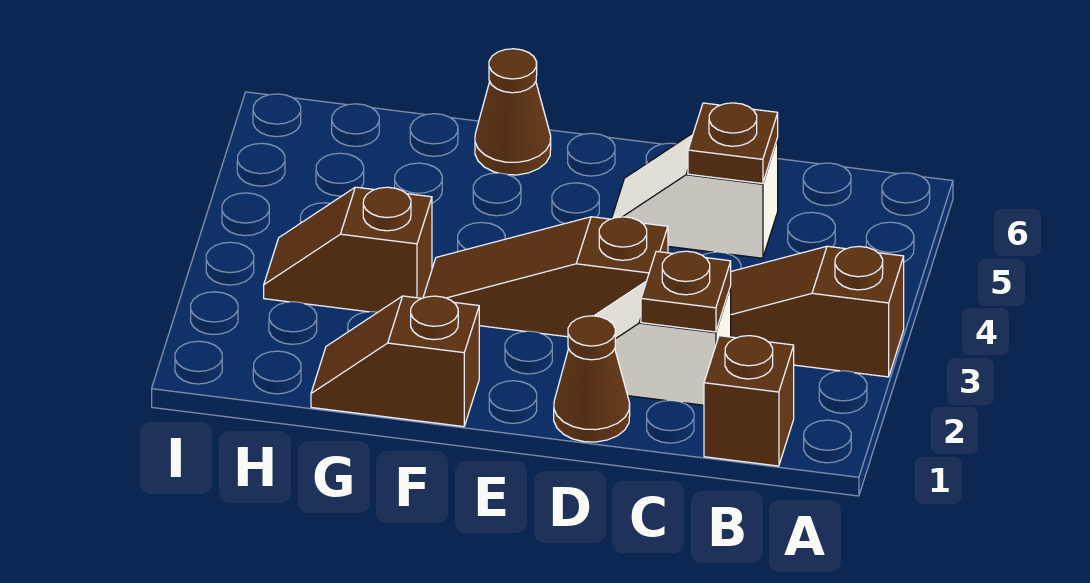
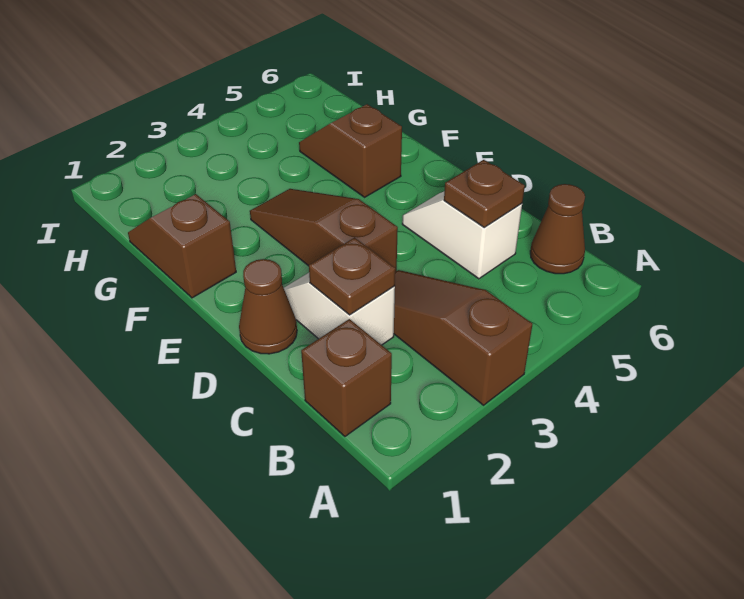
brown 1x1 cone [475,49,551,175] -> brown 1x1 cone moved to [530,184,585,274]
brown 1x2 slope [264,187,432,312] -> brown 1x2 slope moved to [299,104,402,197]

